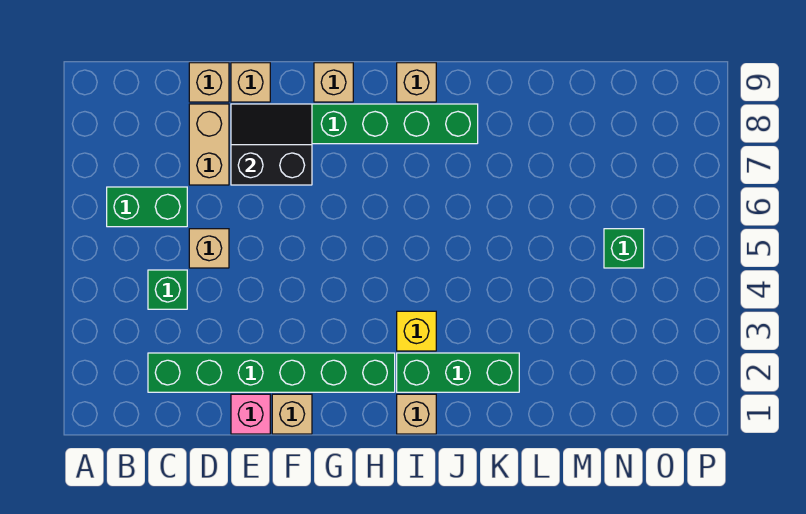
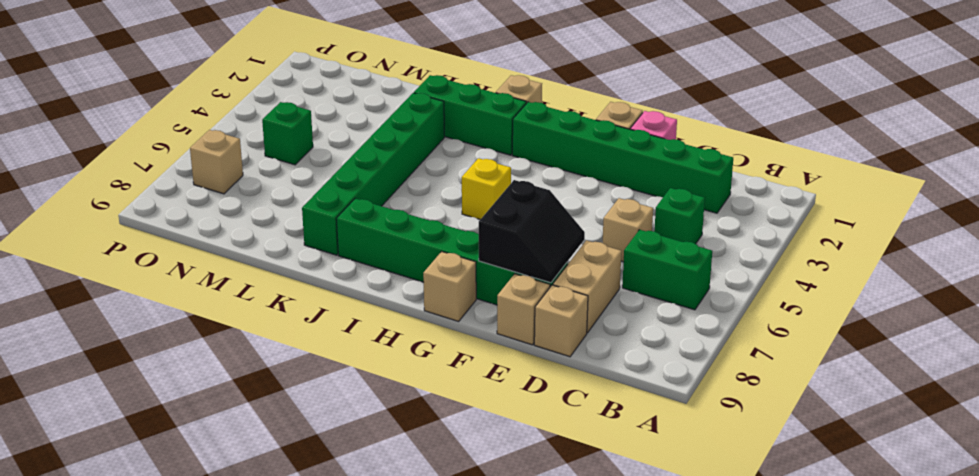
black 2x2 slope [231,104,312,185] -> black 2x2 slope turned to [479,180,585,283]
yellow 1x1 brick [397,311,436,351] -> yellow 1x1 brick moved to [462,158,511,219]
tan 1x1 brick [397,63,436,102] -> tan 1x1 brick moved to [190,130,243,194]
none -> green 1x6 brick [302,93,445,255]

